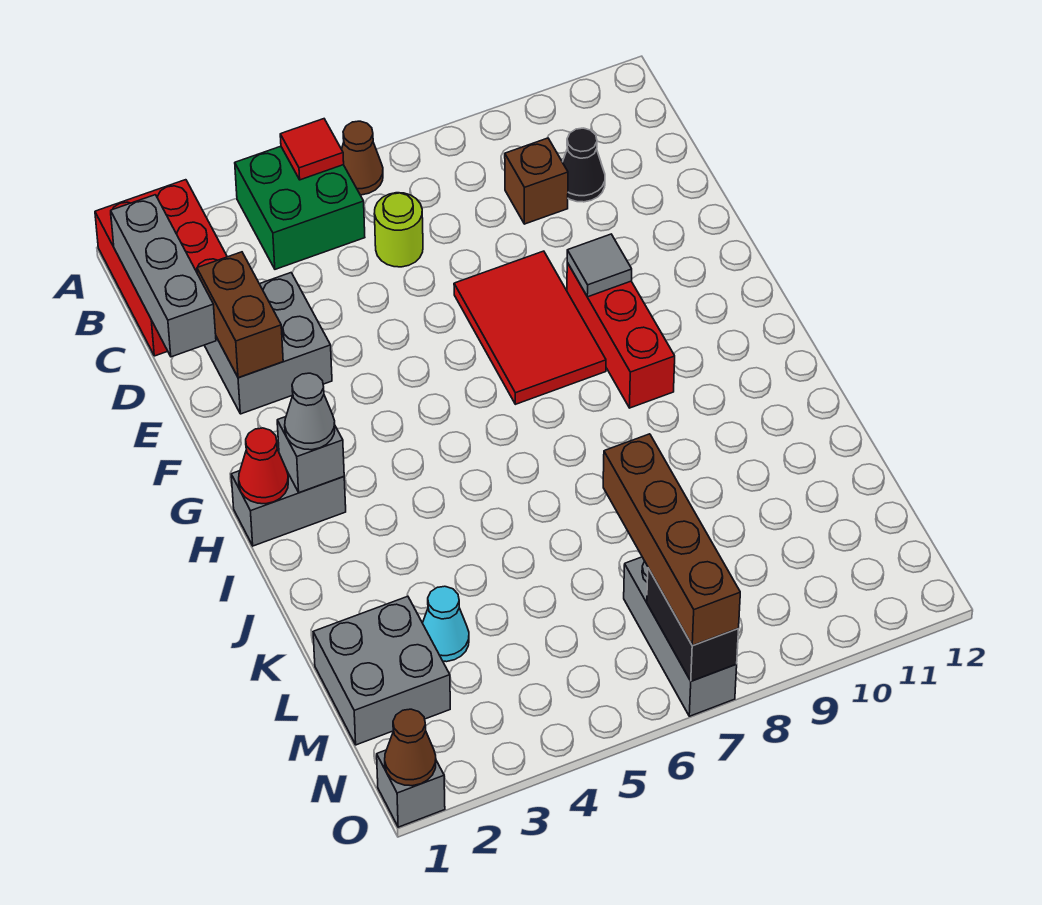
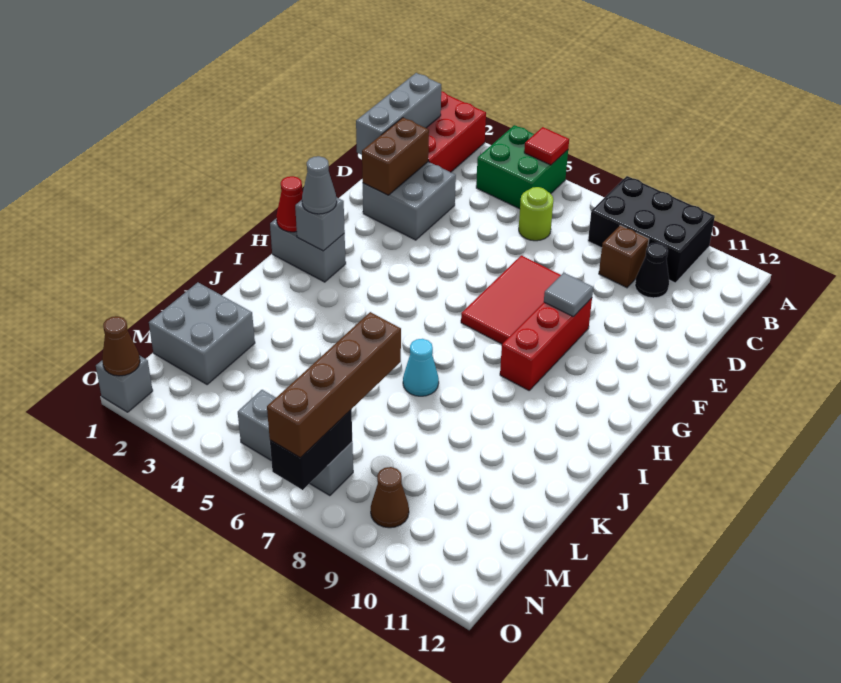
brown 1x1 cone [342,121,383,195] -> brown 1x1 cone moved to [371,467,409,528]
none -> black 2x3 brick [588,176,715,283]
cyan 1x1 cone [423,586,469,662] -> cyan 1x1 cone moved to [403,339,439,396]
grey 1x3 brick [624,557,737,716] -> grey 1x3 brick turned to [238,390,353,496]

